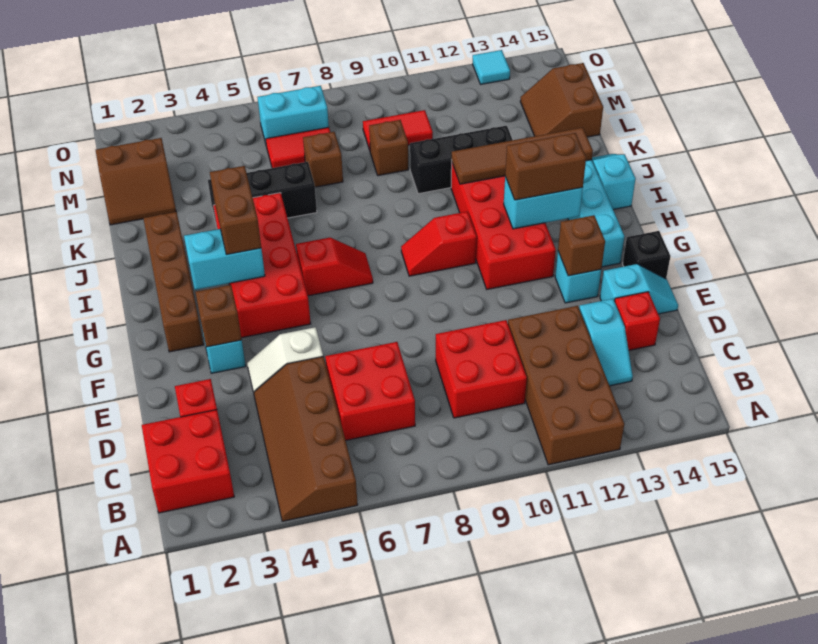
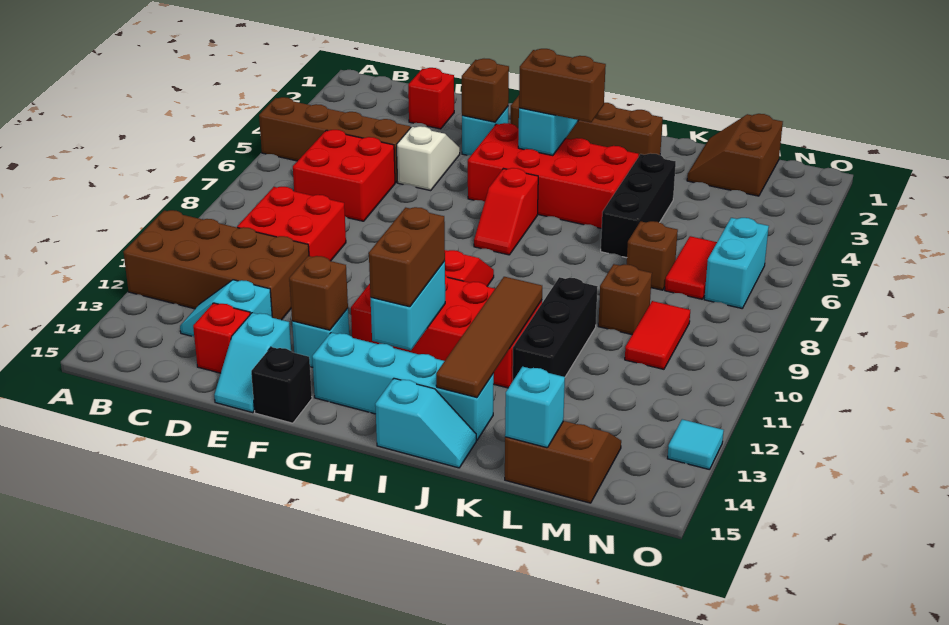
red 2x2 brick [142,410,234,513] -> none
none -> cyan 1x1 brick [505,367,565,448]

